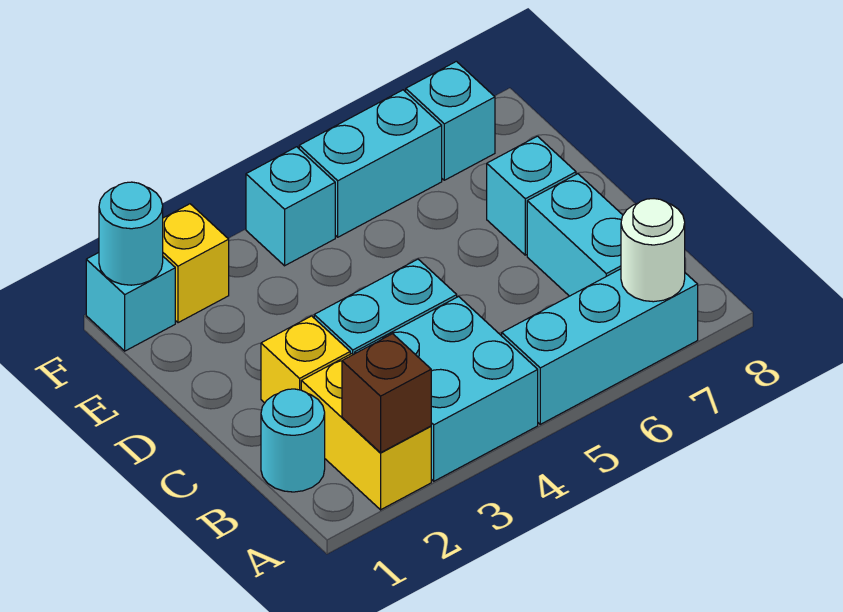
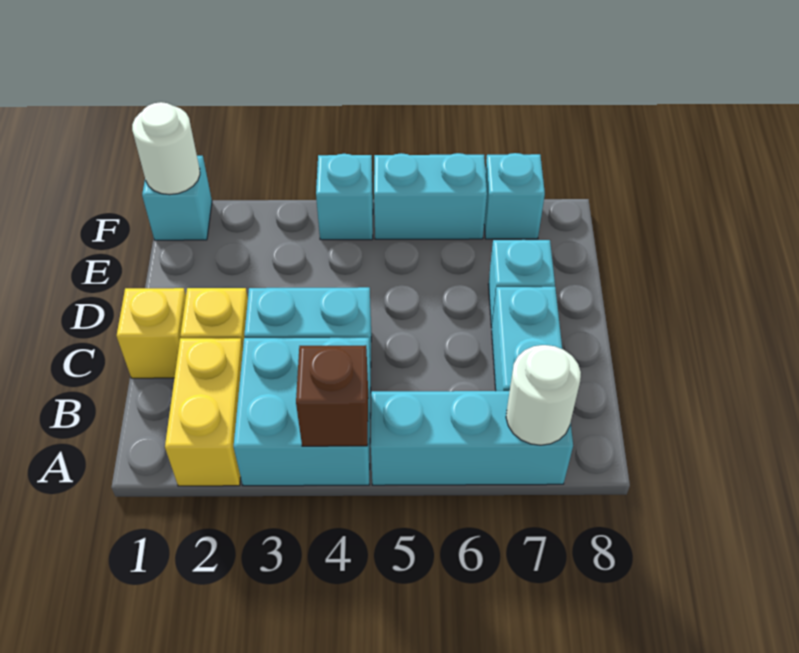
brown 1x1 brick [342,334,431,453] -> brown 1x1 brick moved to [296,345,368,446]
cyan 1x1 round brick [261,389,325,492] -> none
cyan 1x1 round brick [99,182,163,285] -> white 1x1 round brick [132,102,200,195]
yellow 1x1 brick [163,204,229,323] -> yellow 1x1 brick moved to [117,288,186,378]

